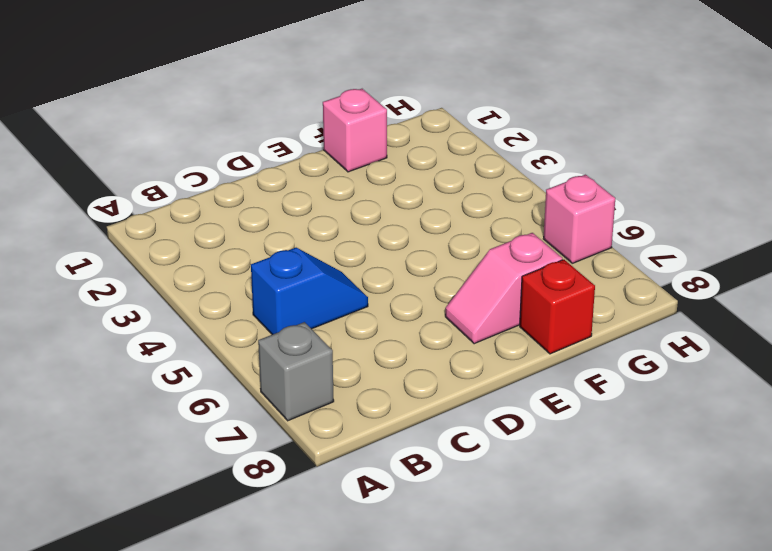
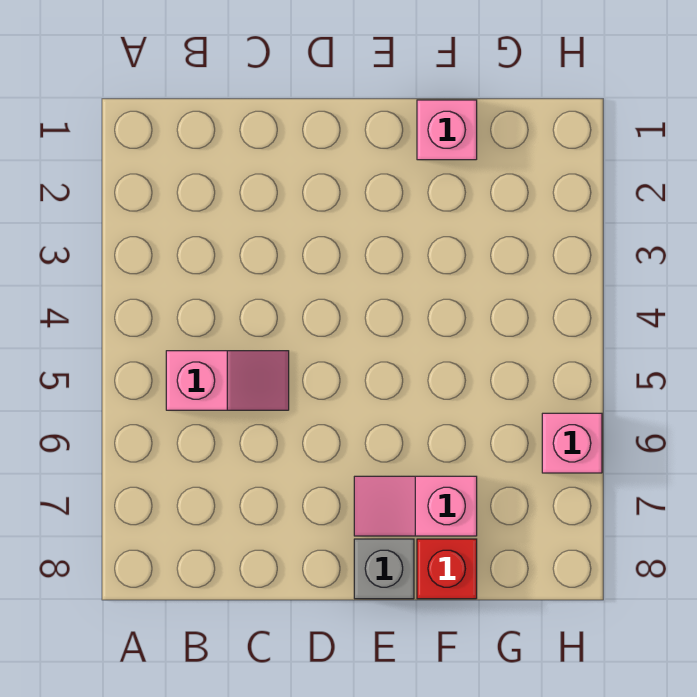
grey 1x1 brick [258,322,334,421] -> grey 1x1 brick moved to [354,539,414,599]
blue 1x2 slope [251,248,368,335] -> pink 1x2 slope [166,351,289,410]

